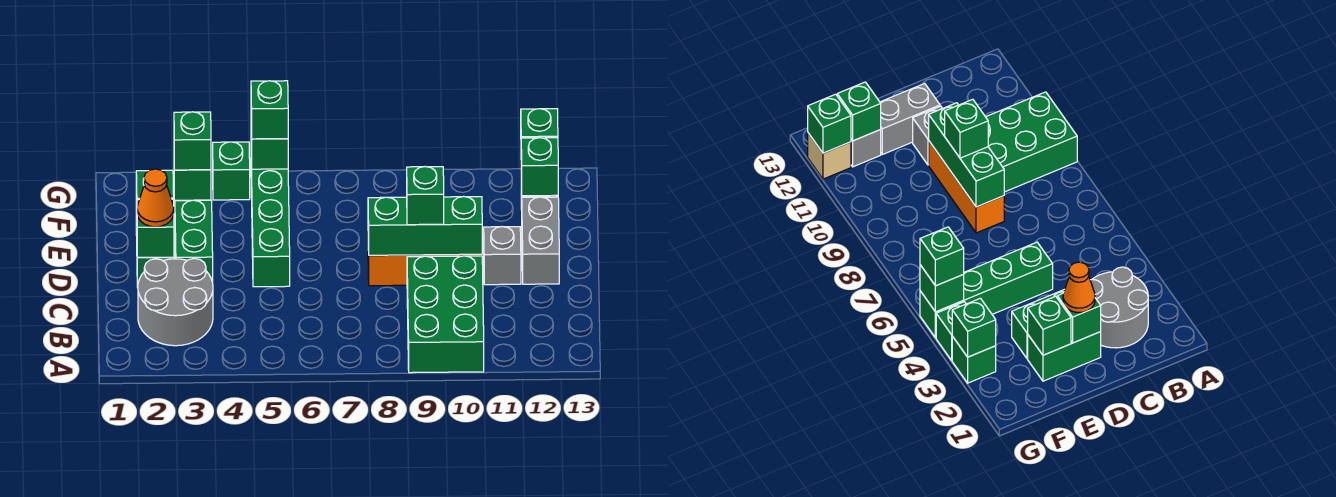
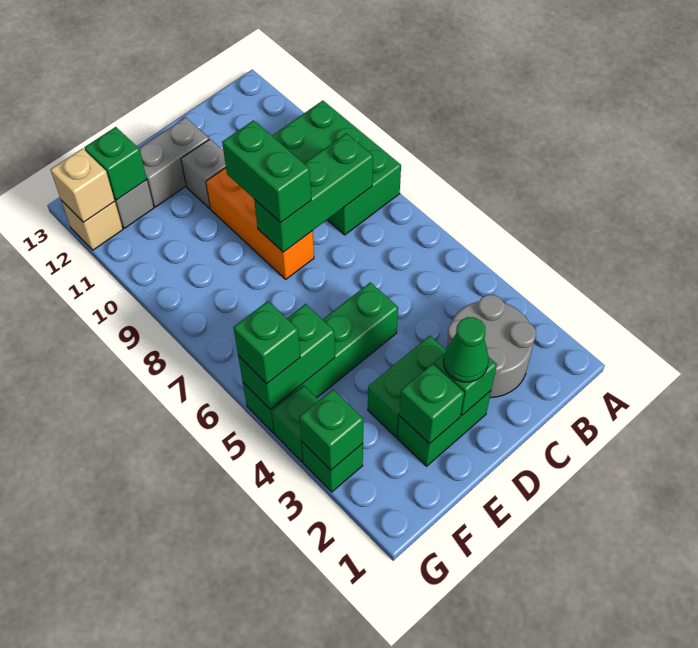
green 2x3 brick [407,256,484,373] -> green 2x3 brick turned to [272,101,401,235]
orange 1x1 cone [137,169,174,227] -> green 1x1 cone [444,317,489,382]
green 1x3 brick [368,197,482,255] -> green 1x3 brick turned to [254,133,373,252]
green 1x1 brick [407,167,444,225] -> green 1x2 brick [222,120,311,223]
green 1x1 brick [251,137,288,169] -> green 1x2 brick [238,304,335,409]
green 1x1 brick [521,109,558,138] -> tan 1x1 brick [50,149,115,222]

